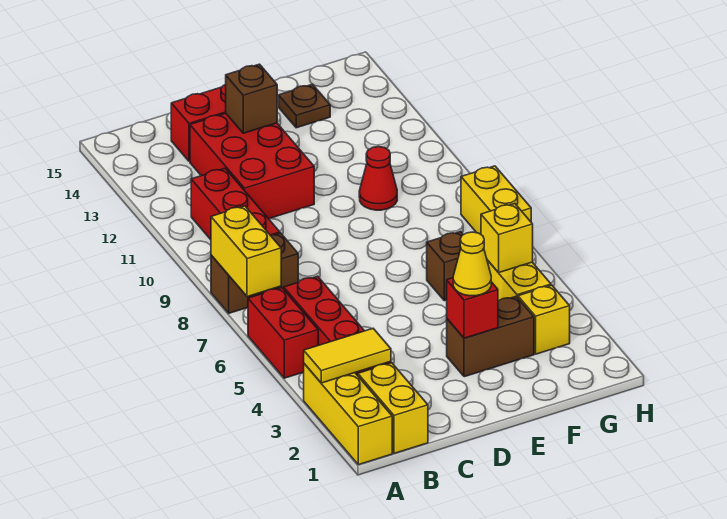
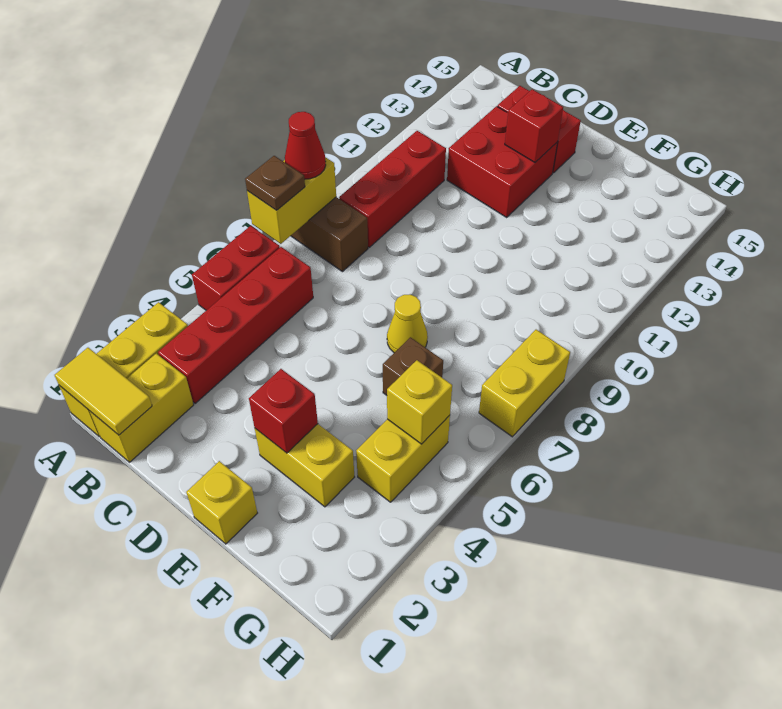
yellow 1x2 tile [304,329,391,383] -> yellow 1x2 tile moved to [55,348,152,435]
red 2x3 brick [190,113,314,219] -> red 2x2 brick [447,106,558,217]
brown 1x1 brick [226,64,277,133] -> red 1x1 brick [505,89,563,162]
brown 1x2 brick [447,297,534,377] -> yellow 1x2 brick [255,424,354,507]
yellow 1x1 cone [453,232,491,296] -> yellow 1x1 cone moved to [387,294,428,353]
red 1x1 cone [359,147,397,210] -> red 1x1 cone moved to [285,112,326,179]
brown 1x1 plate [279,84,330,128] -> brown 1x1 plate moved to [245,156,305,210]
yellow 1x1 brick [518,285,570,354] -> yellow 1x1 brick moved to [186,461,257,544]

